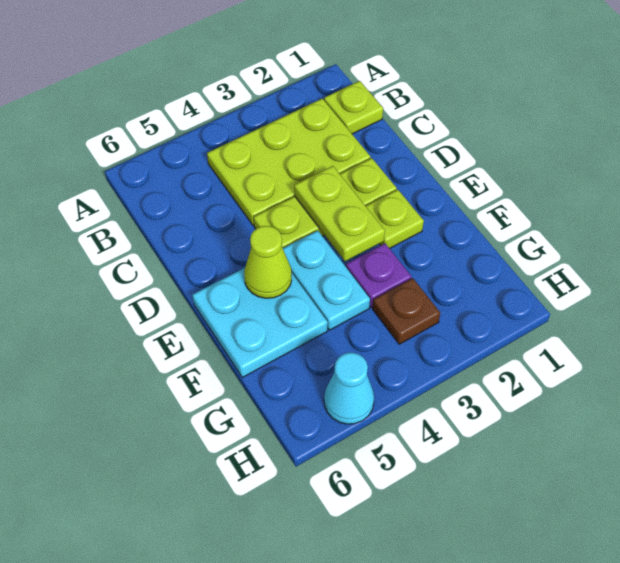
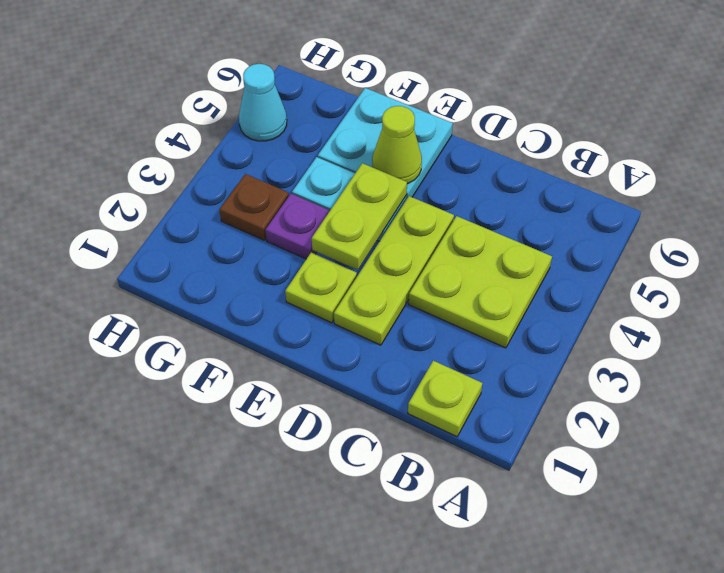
lime 2x3 plate [207,99,371,226] -> lime 2x2 plate [409,216,552,348]
lime 1x2 plate [294,166,385,261] -> lime 1x2 plate turned to [312,163,407,270]

